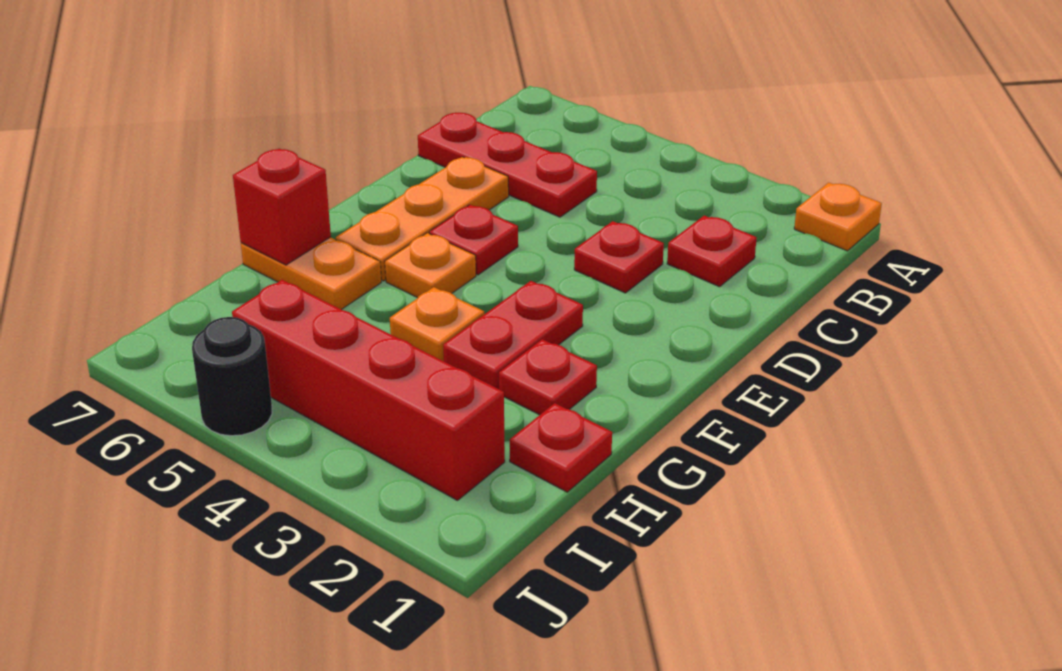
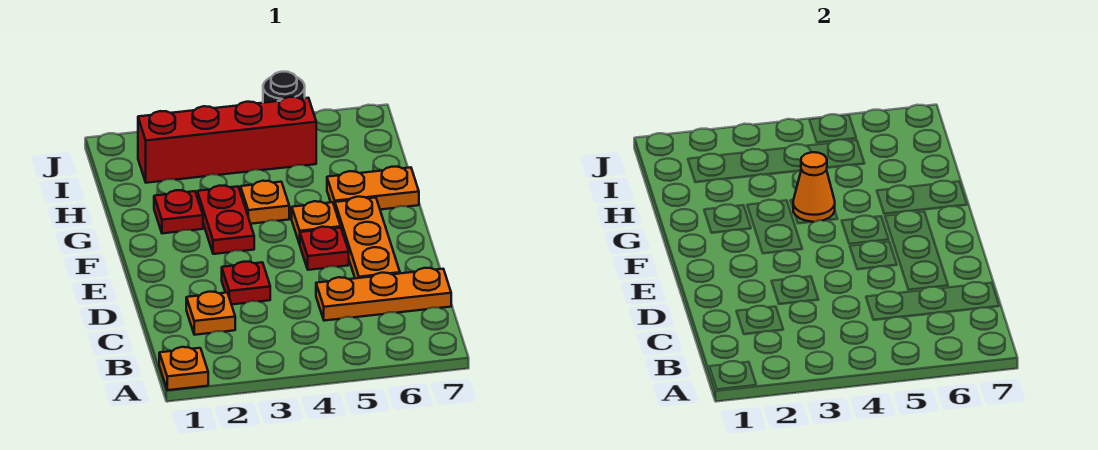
red 1x1 plate [667,215,757,287] -> orange 1x1 plate [186,292,235,335]
red 1x3 plate [418,113,597,217] -> orange 1x3 plate [316,268,451,321]
none -> orange 1x1 cone [793,152,835,222]
red 1x1 brick [233,149,331,265] -> none
red 1x1 plate [510,403,612,492] -> none

